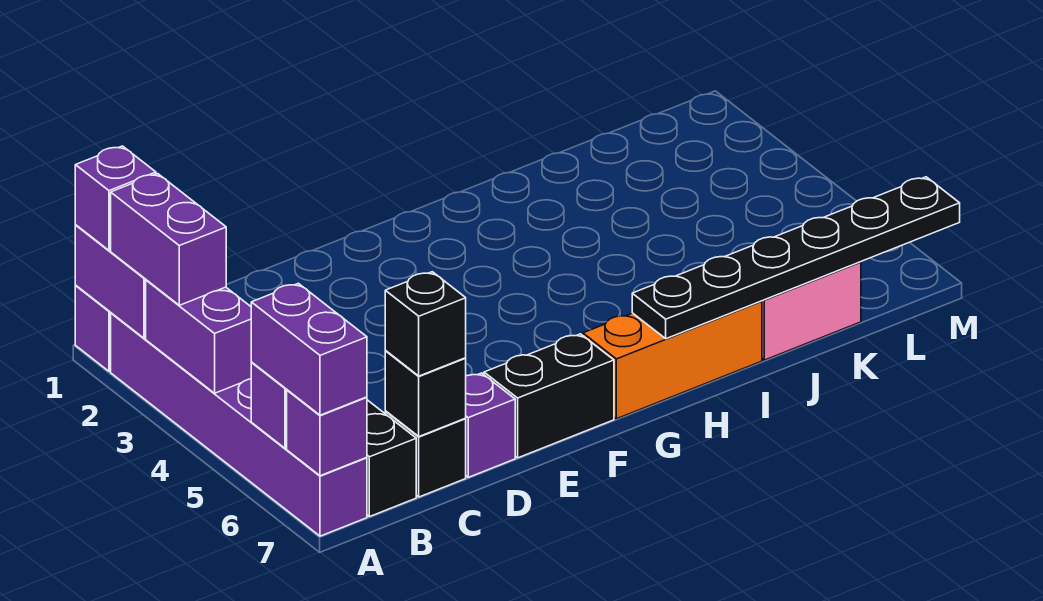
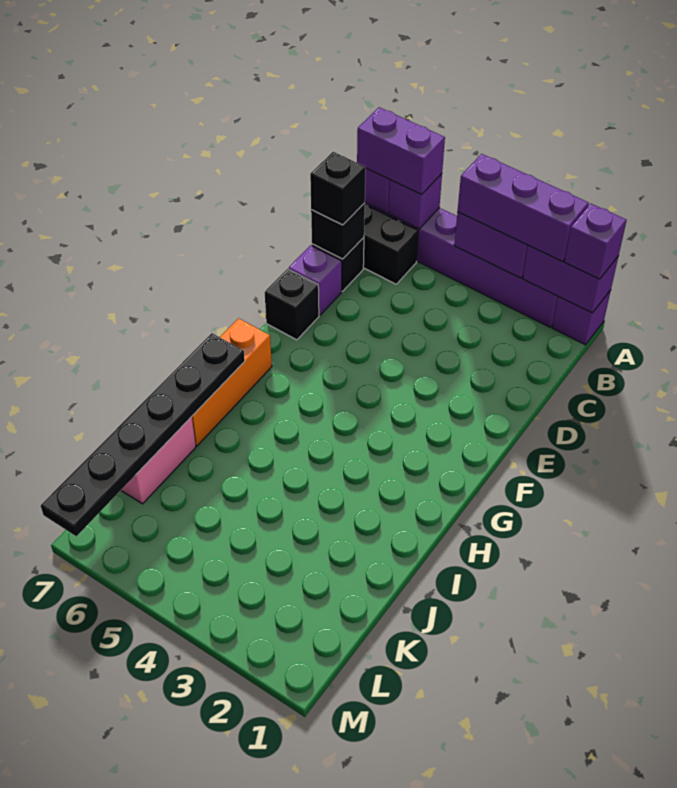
purple 1x2 brick [111,174,226,305] -> purple 1x3 brick [458,154,589,261]
black 1x2 brick [484,334,614,458] -> black 1x1 brick [265,269,319,340]

